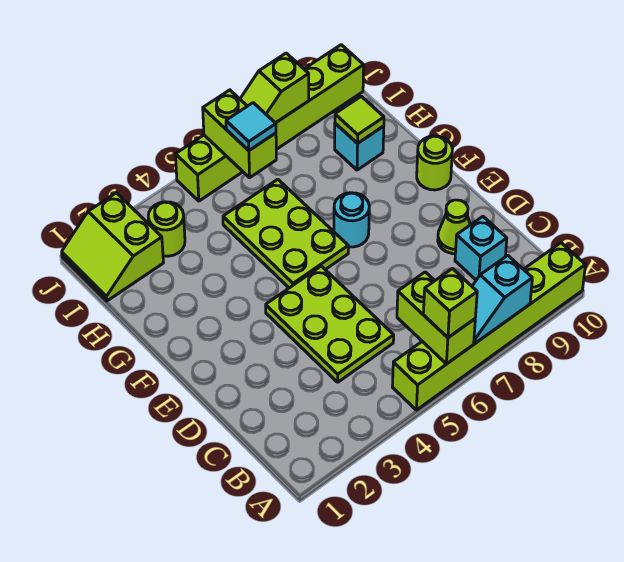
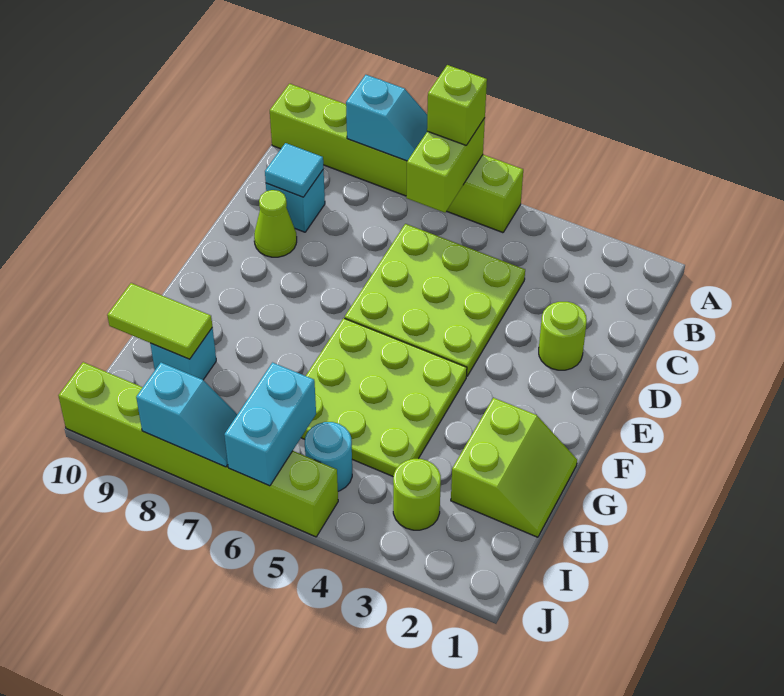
lime 2x3 plate [266,266,394,382] -> lime 3x3 plate [345,224,525,376]
lime 2x3 plate [223,179,348,288] -> lime 3x3 plate [301,318,467,476]
cyan 1x1 round brick [334,193,369,247] -> cyan 1x1 round brick moved to [305,422,352,491]
lime 1x1 round brick [417,136,452,190] -> lime 1x1 round brick moved to [539,302,587,370]
lime 1x1 tile [335,96,384,143] -> lime 1x2 tile [107,283,212,359]
lime 2x2 slope [62,193,163,301] -> lime 2x2 slope moved to [451,398,577,537]
lime 1x2 brick [203,90,276,178] -> cyan 1x2 brick [224,363,316,486]
cyan 1x1 tile [226,103,276,150] -> cyan 1x1 tile moved to [265,143,324,197]
lime 1x2 slope [240,53,309,123] -> cyan 1x2 slope [136,363,237,467]

